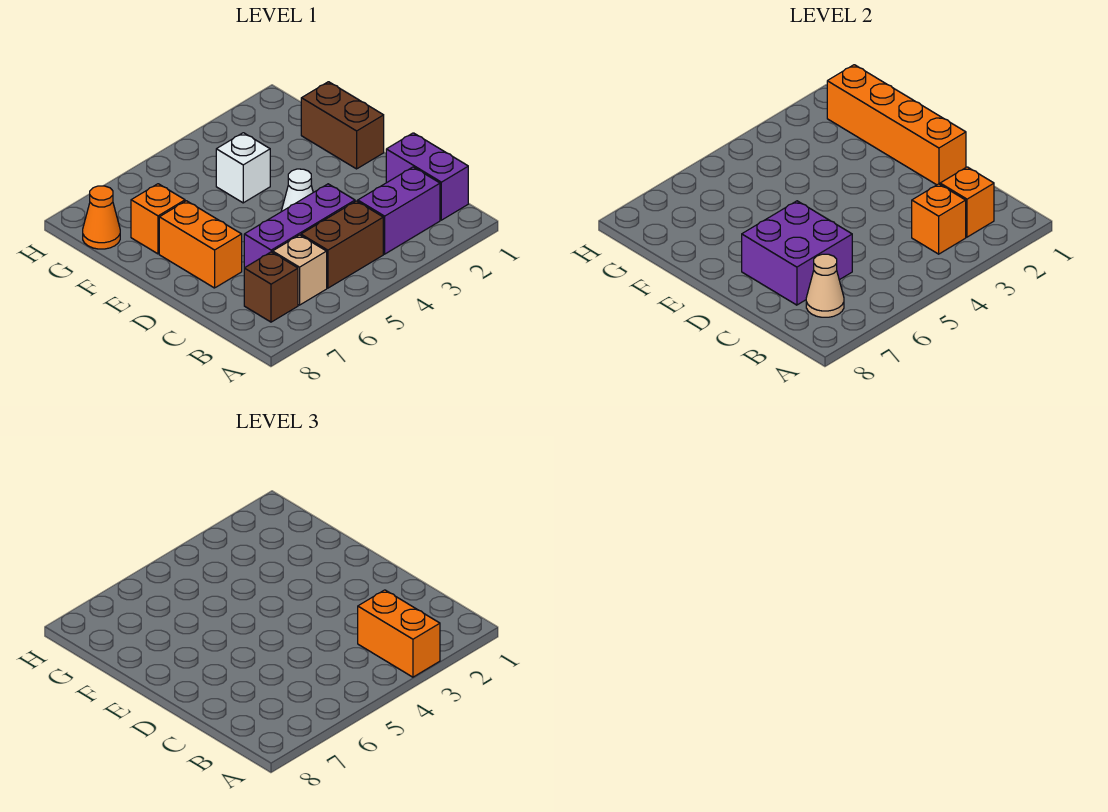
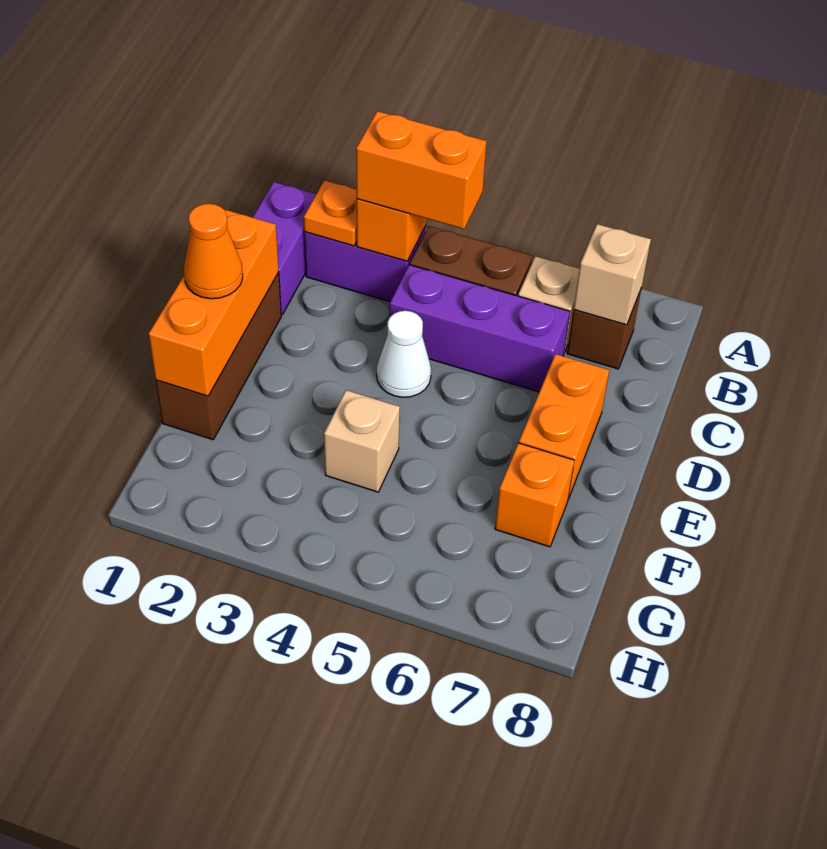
orange 1x2 brick [358,590,440,677] -> orange 1x2 brick turned to [356,111,487,229]
orange 1x1 brick [940,167,994,237] -> orange 1x1 plate [304,181,357,246]
tan 1x1 cone [806,254,844,317] -> tan 1x1 brick [574,224,651,325]
purple 2x2 brick [742,201,852,305] -> none
orange 1x4 brick [827,65,966,185] -> orange 1x3 brick [149,209,279,396]
brown 1x2 brick [301,82,384,169] -> brown 1x3 brick [156,273,281,440]
white 1x1 brick [216,133,270,203] -> tan 1x1 brick [324,390,400,492]
orange 1x1 cone [83,186,120,249] -> orange 1x1 cone moved to [184,204,243,299]

